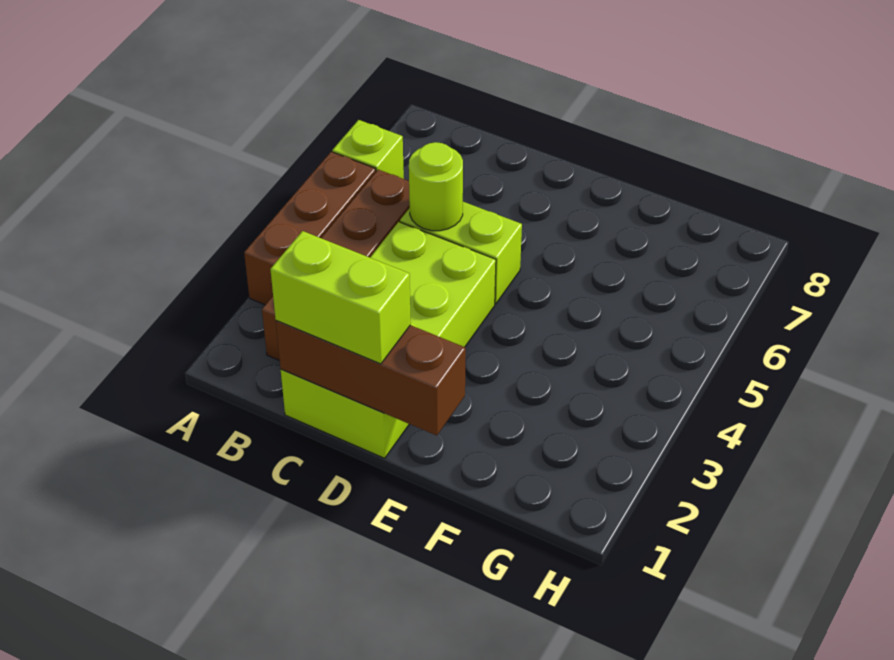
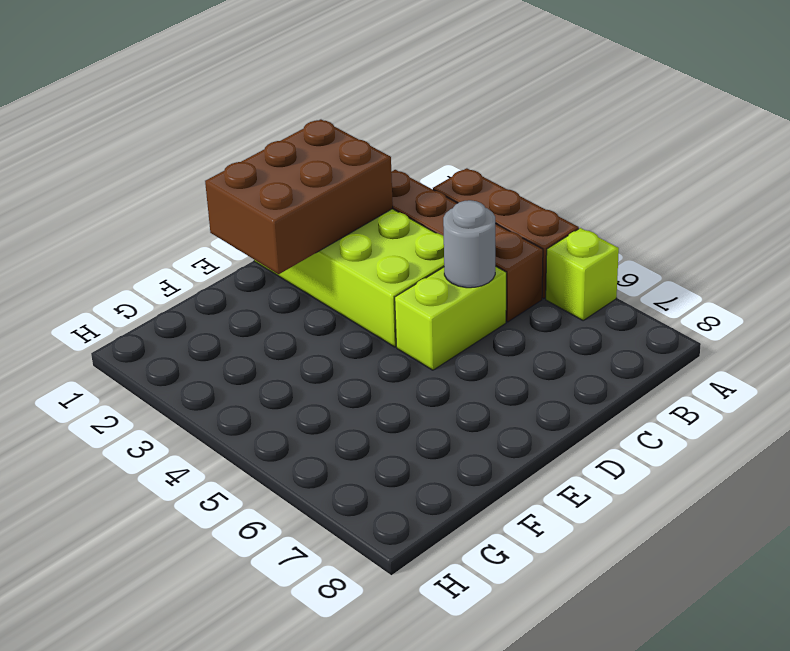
brown 1x3 brick [276,321,466,436] -> brown 2x3 brick [205,119,393,274]
lime 1x2 brick [270,231,411,364] -> none
lime 1x1 round brick [409,142,463,231] -> grey 1x1 round brick [443,200,495,288]

